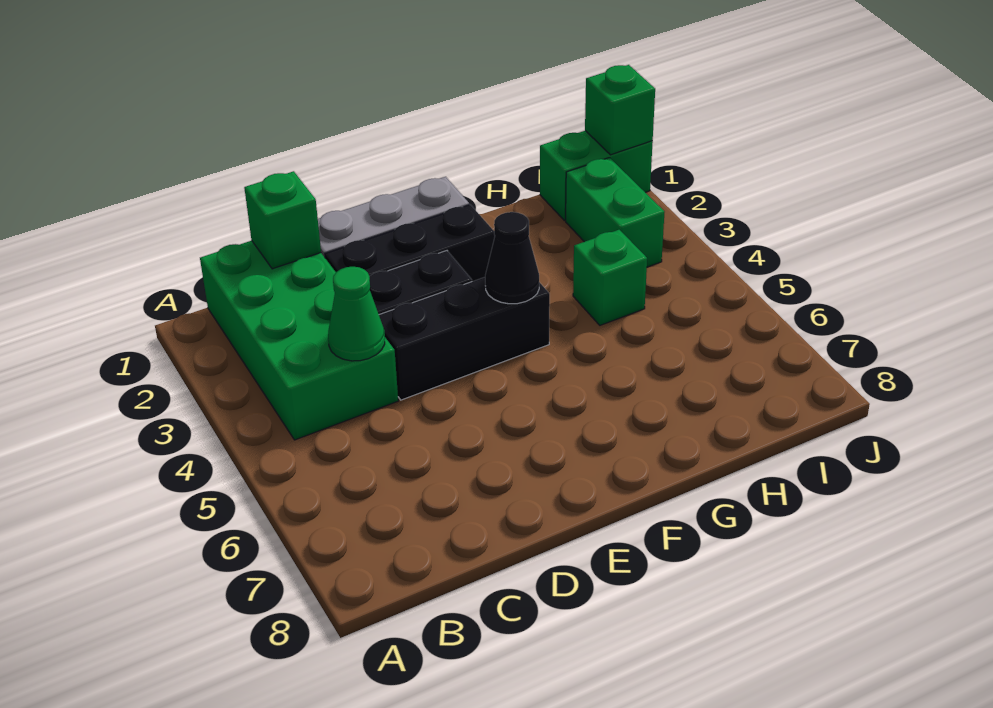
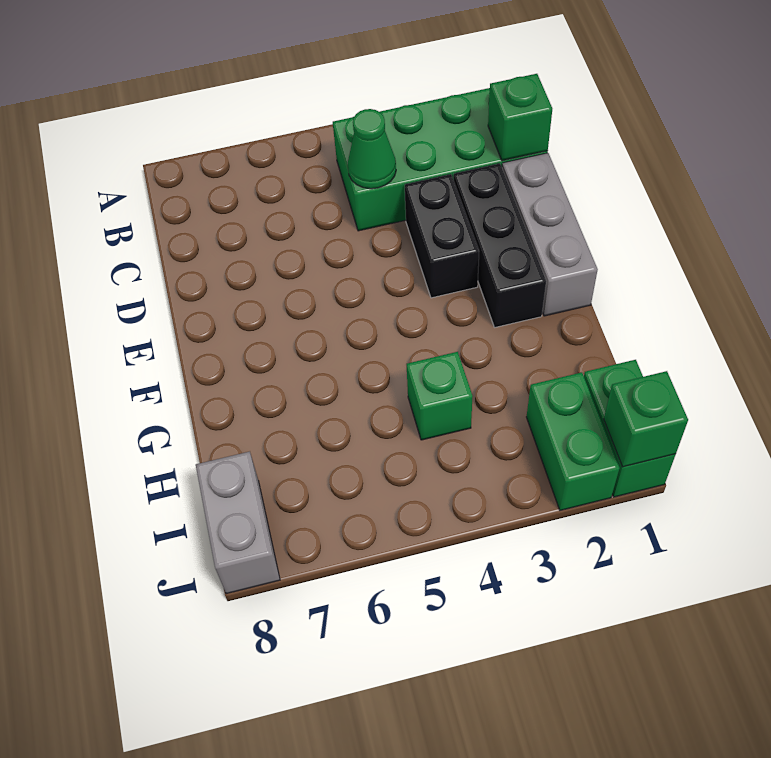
black 1x3 brick [379,277,550,400] -> none
black 1x1 cone [485,212,539,304] -> none
green 1x2 brick [566,158,664,267] -> green 1x2 brick turned to [527,372,620,510]
none -> grey 1x2 brick [196,452,280,594]

